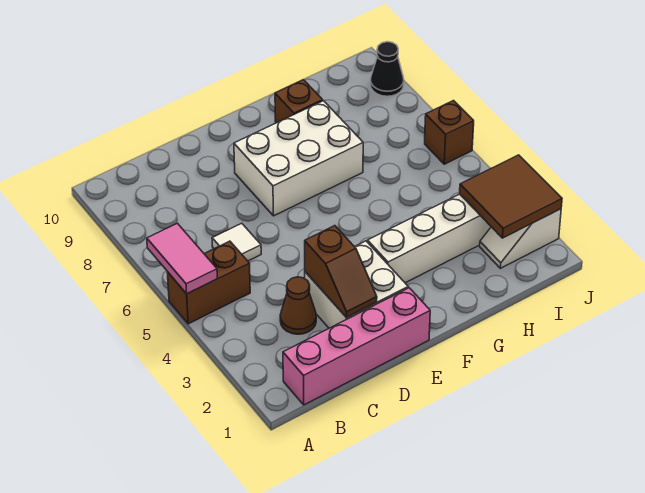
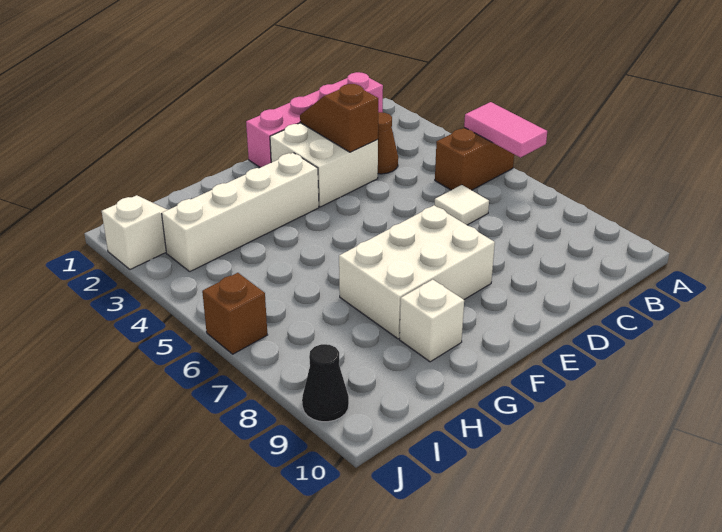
brown 1x1 brick [275,80,323,123] -> white 1x1 brick [400,280,464,362]
brown 2x2 tile [460,155,562,238] -> none

